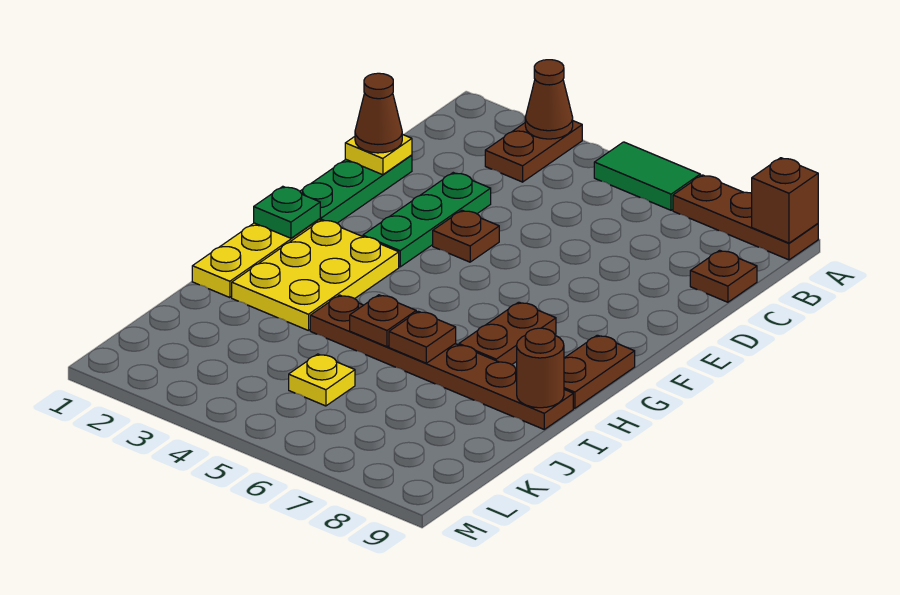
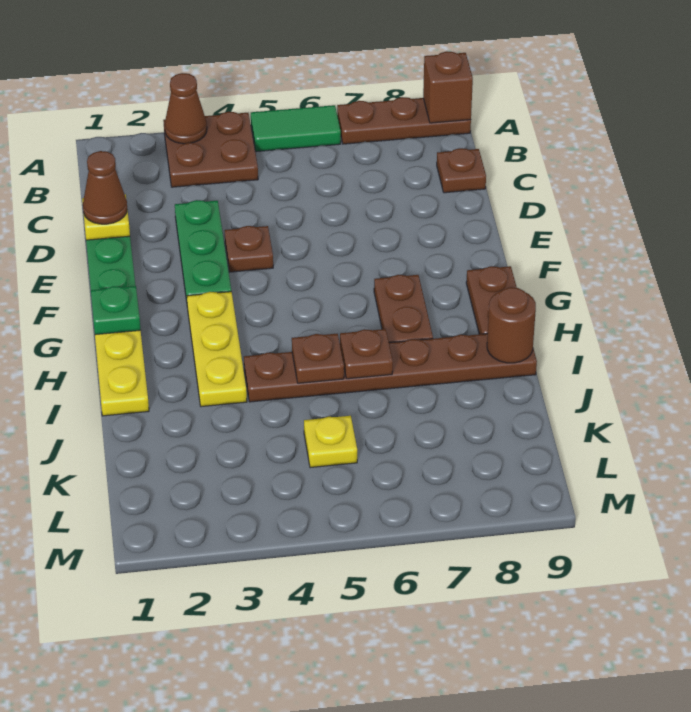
brown 1x2 plate [485,121,582,182] -> brown 2x2 plate [163,112,258,187]
yellow 2x3 plate [232,220,399,331] -> yellow 1x3 plate [187,292,247,407]

